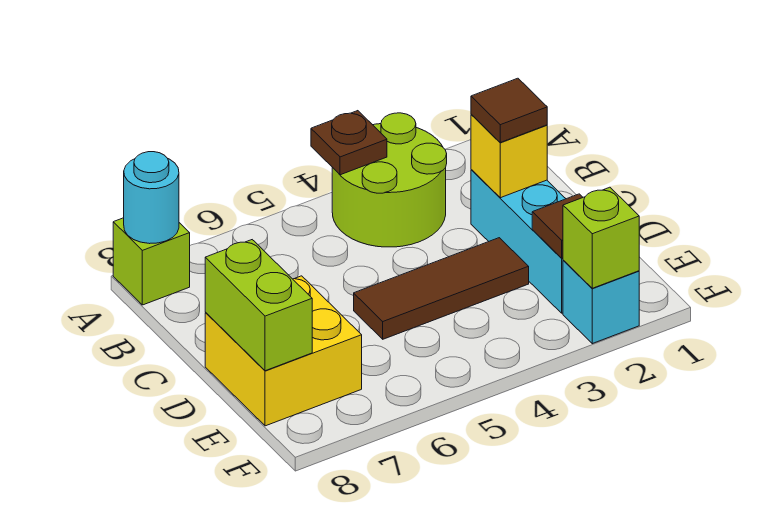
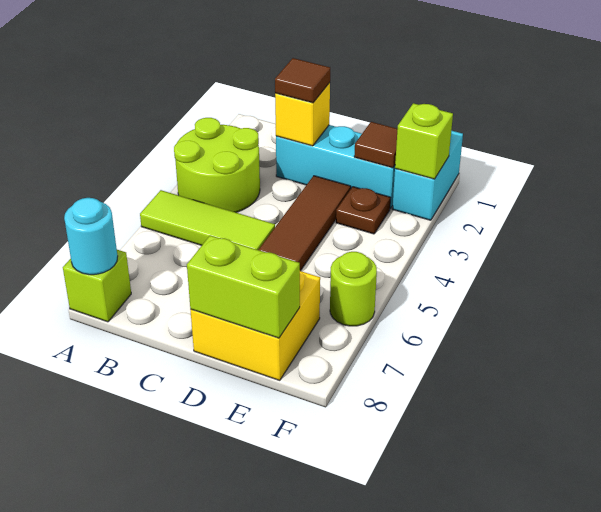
brown 1x1 plate [311,111,387,175] -> brown 1x1 plate moved to [336,187,391,234]
none -> lime 1x3 tile [140,190,275,250]
cyan 1x1 brick [563,261,639,344] -> cyan 1x2 brick [392,131,463,220]
none -> lime 1x1 round brick [330,252,377,326]

